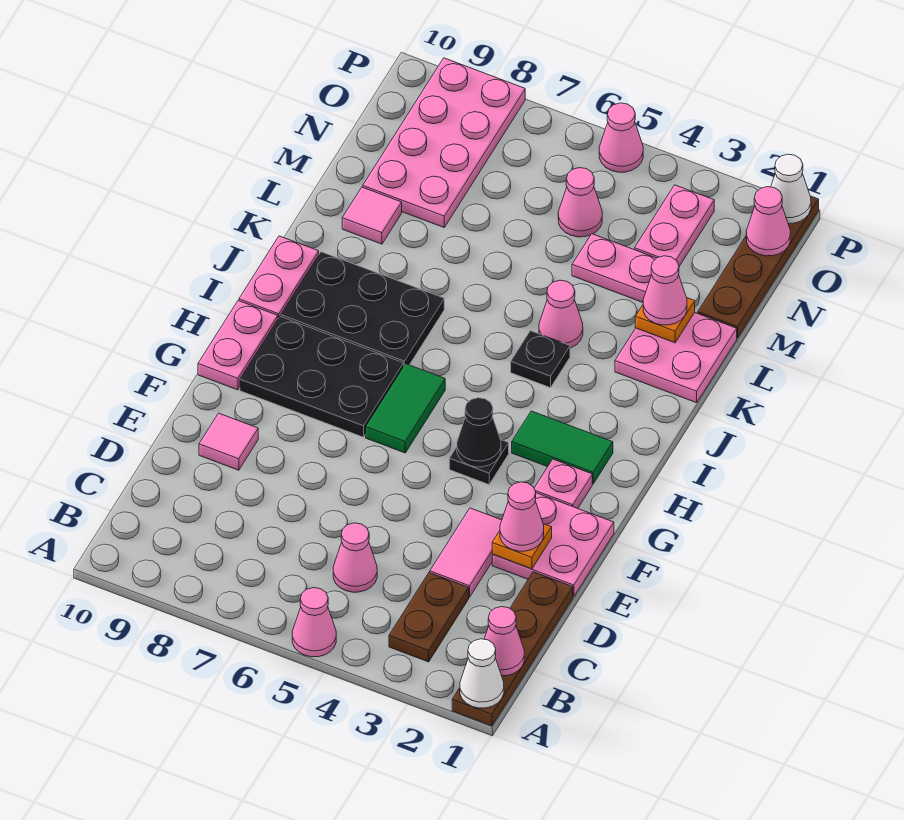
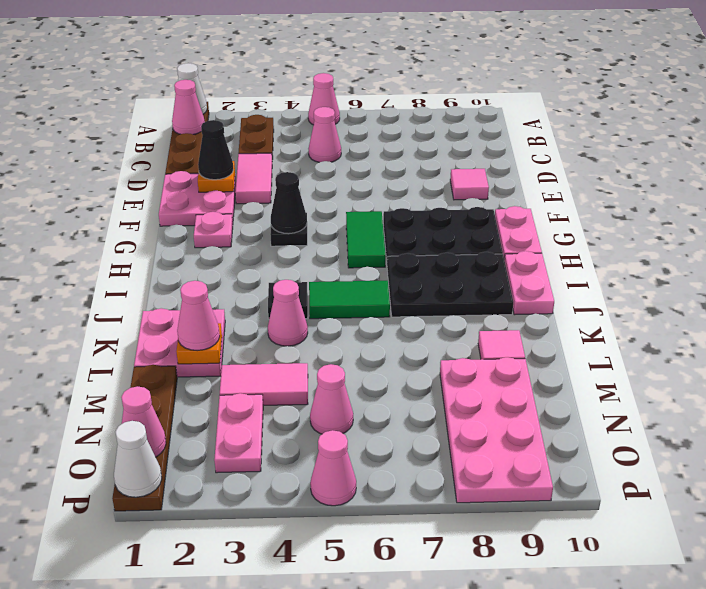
pink 1x1 cone [500,482,544,551] -> black 1x1 cone [198,120,234,180]
green 1x2 tile [512,411,613,484] -> green 1x2 tile moved to [309,280,390,319]
pink 1x2 plate [572,234,656,302] -> pink 1x2 tile [220,363,308,405]

